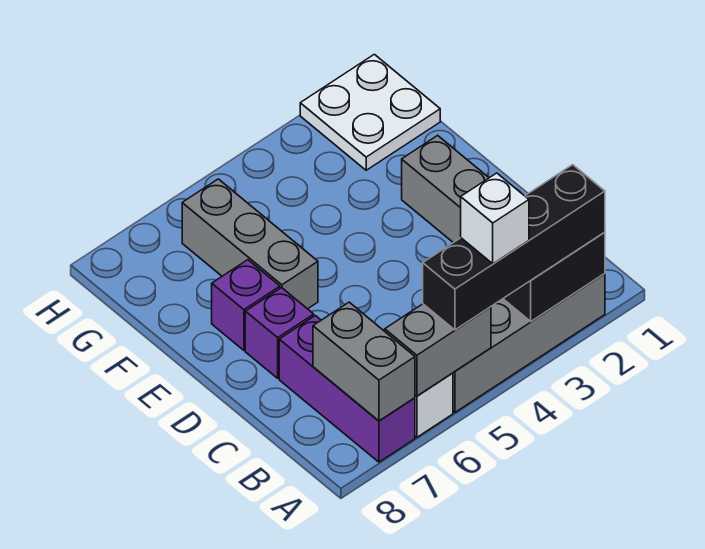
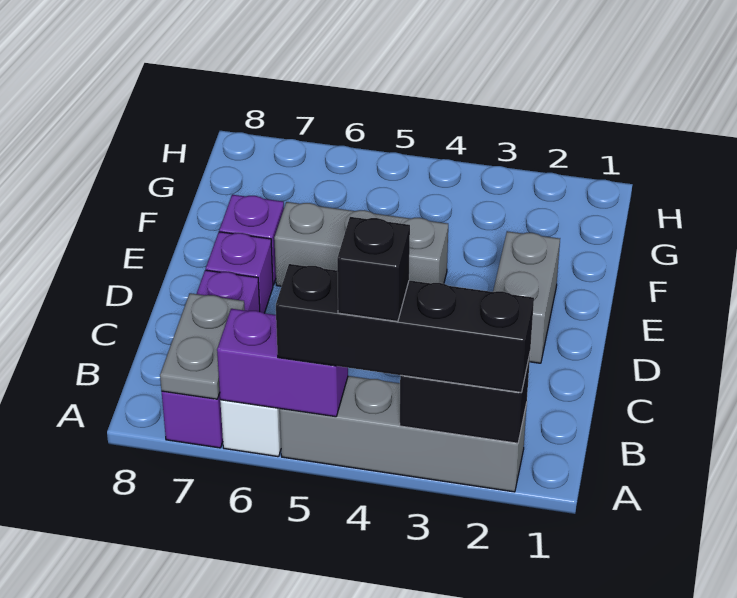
white 1x1 brick [461,173,529,264] -> black 1x1 brick [337,217,410,322]
grey 1x2 brick [385,304,491,396] -> purple 1x2 brick [217,309,348,417]
grey 1x2 brick [313,302,415,421] -> grey 1x2 plate [160,293,245,399]
grey 1x3 brick [182,179,318,309] -> grey 1x3 brick turned to [274,202,448,286]
white 2x2 plate [300,54,440,170] -> none

